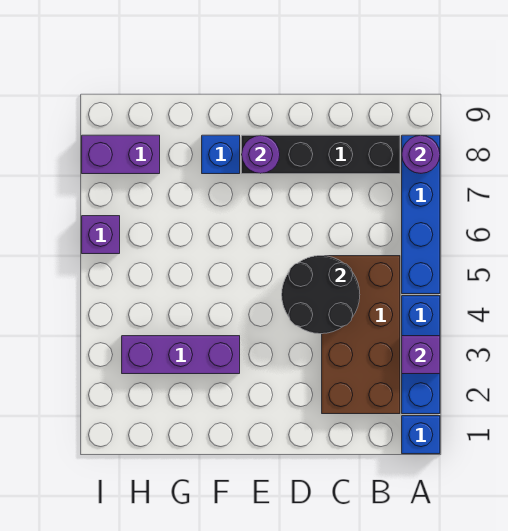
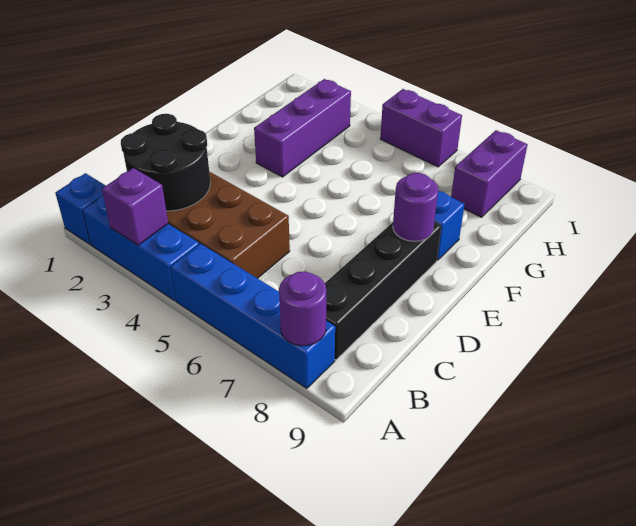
black 2x2 round brick [282,256,360,334] -> black 2x2 round brick moved to [121,114,210,211]
purple 1x1 brick [82,216,120,254] -> purple 1x2 brick [380,89,462,167]

